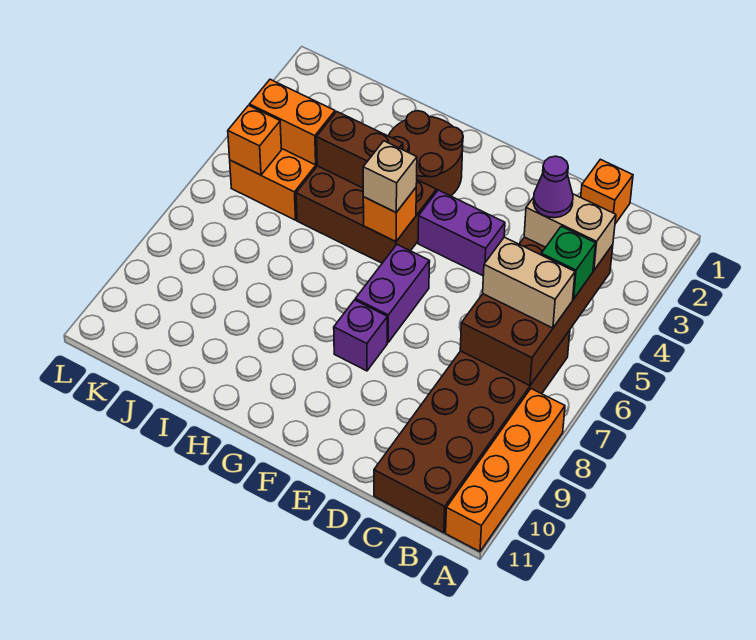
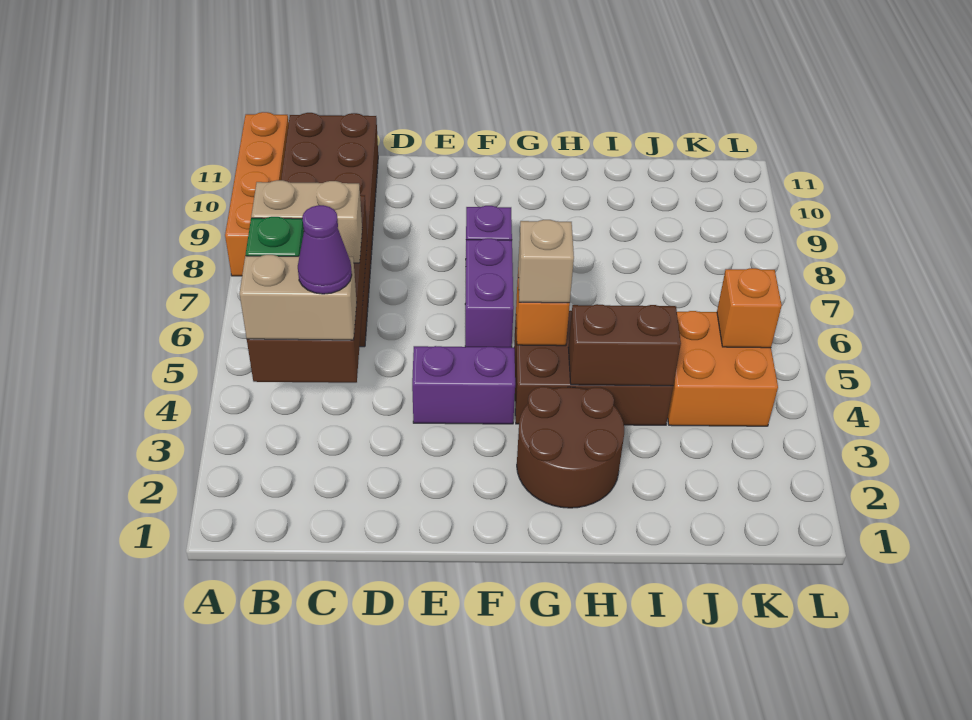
orange 1x1 brick [581,159,633,224] -> none
orange 1x2 brick [250,79,335,165] -> none

